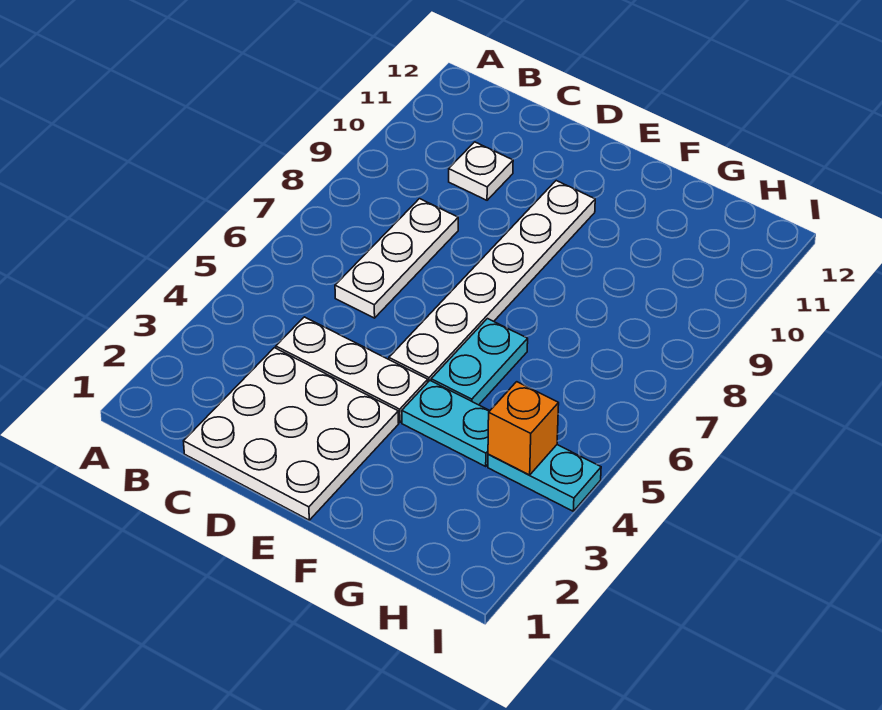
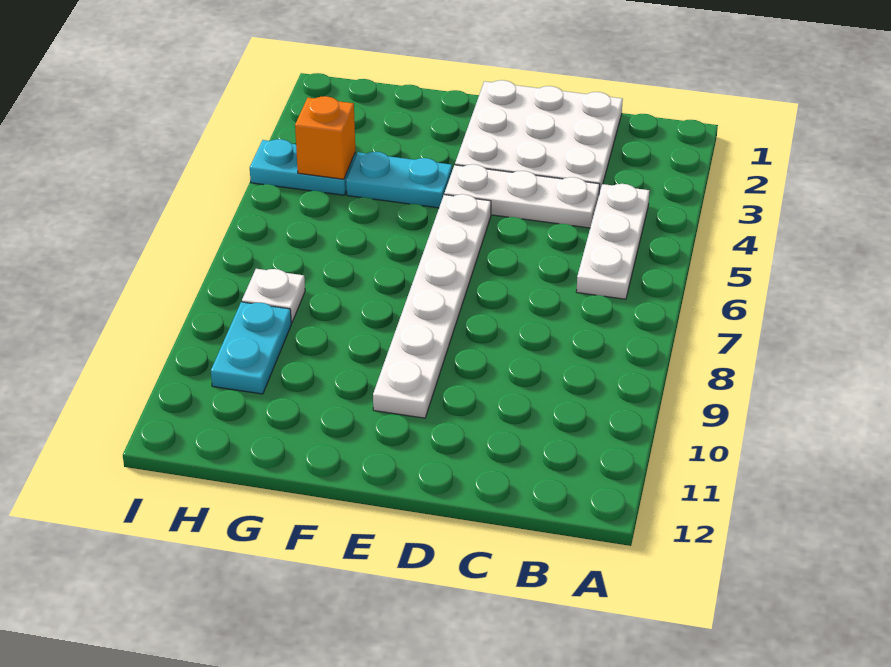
white 1x3 plate [335,199,458,318] -> white 1x3 plate moved to [576,184,650,299]
white 1x1 plate [449,142,513,200] -> white 1x1 plate moved to [242,269,305,323]
cyan 1x2 plate [431,319,528,405] -> cyan 1x2 plate moved to [211,302,291,394]

